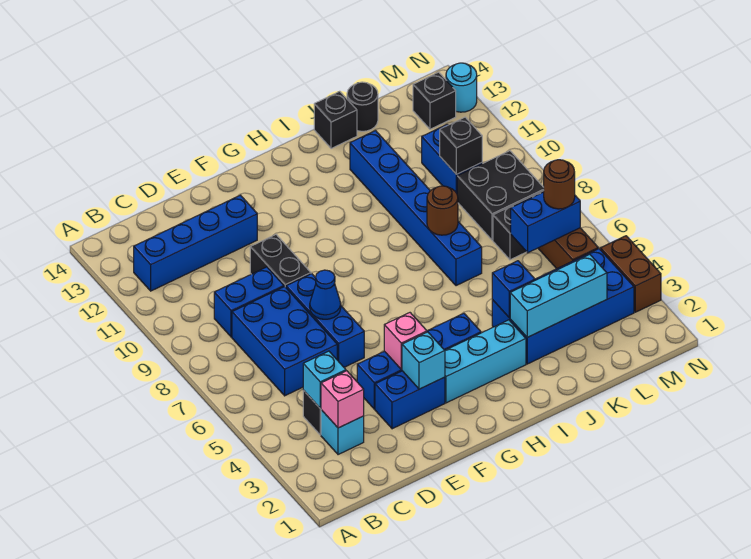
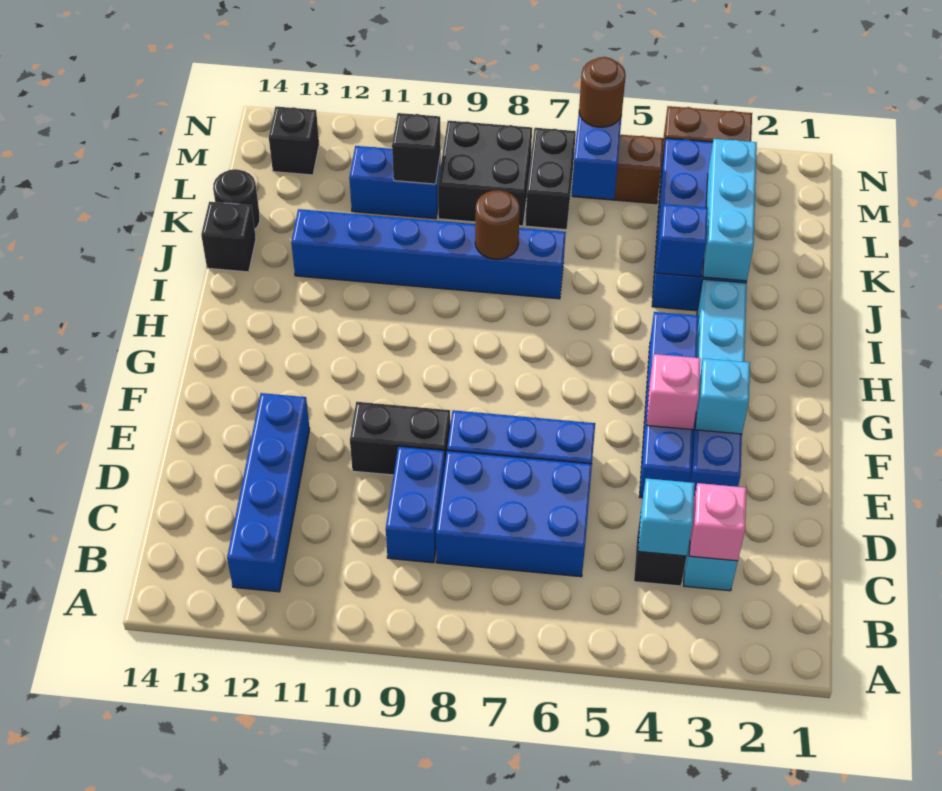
blue 1x1 cone [310,270,341,319] -> none
cyan 1x1 round brick [446,63,477,112] -> none

